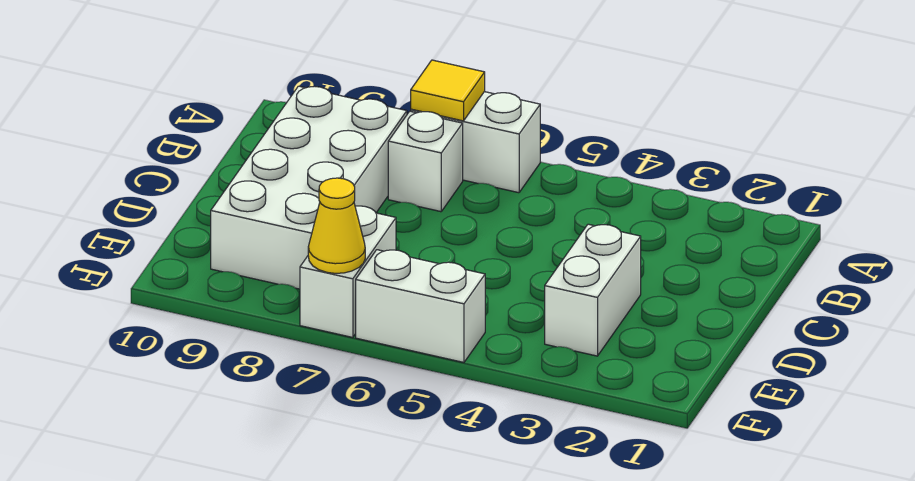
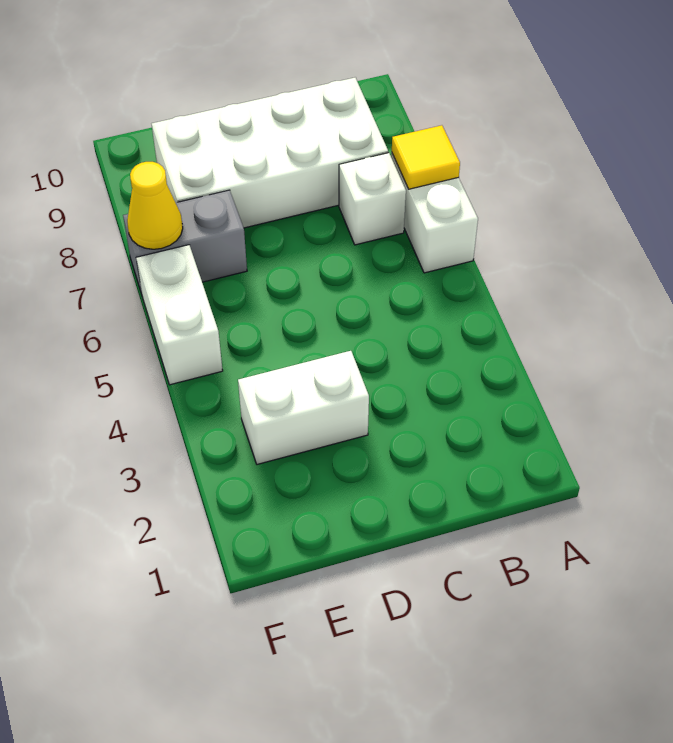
white 1x2 brick [300,206,396,337] -> grey 1x2 brick [123,190,247,294]

